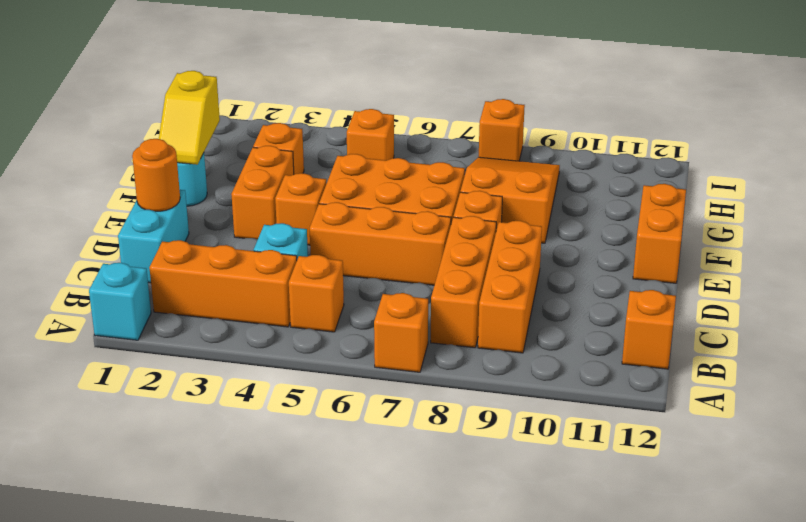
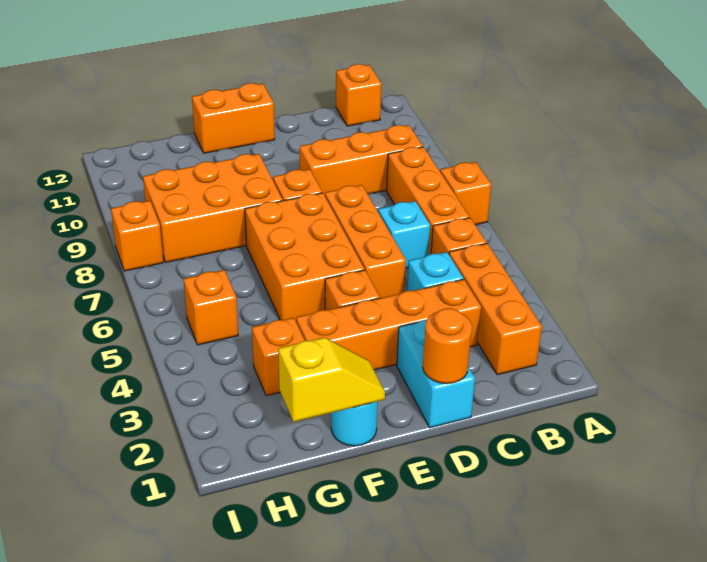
cyan 1x1 brick [89,263,151,340] -> cyan 1x1 brick moved to [378,201,430,268]
orange 1x3 brick [431,216,496,348] -> orange 1x3 brick turned to [387,147,470,255]
cyan 1x2 brick [118,190,189,283] -> cyan 1x2 brick turned to [397,320,475,428]
orange 1x2 brick [231,146,294,239] -> orange 1x4 brick [296,279,481,370]
orange 2x3 slope [460,157,560,243] -> orange 2x3 brick [143,154,283,262]

